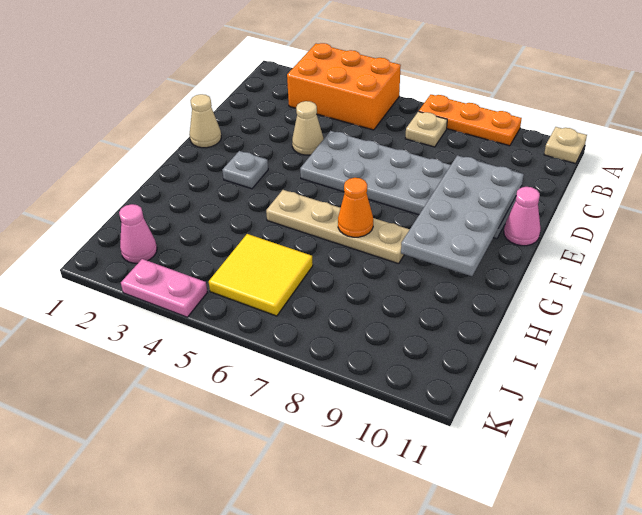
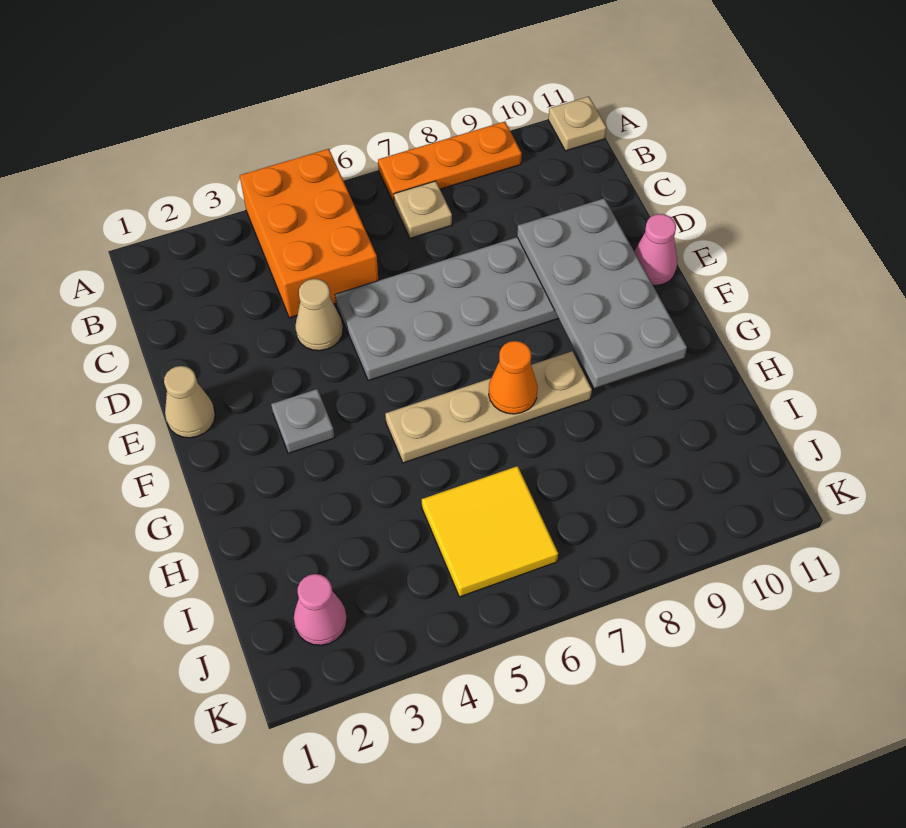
orange 2x3 brick [287,43,401,130] -> orange 2x3 brick turned to [240,149,379,318]
pink 1x2 plate [121,259,207,317] -> none

